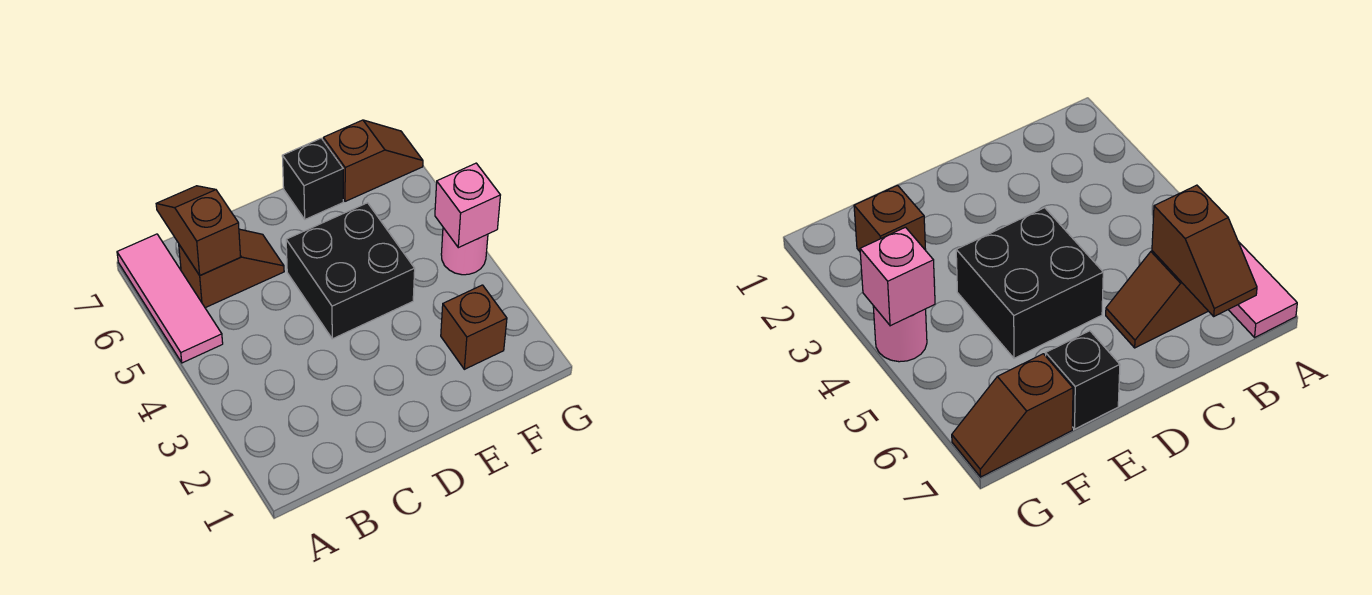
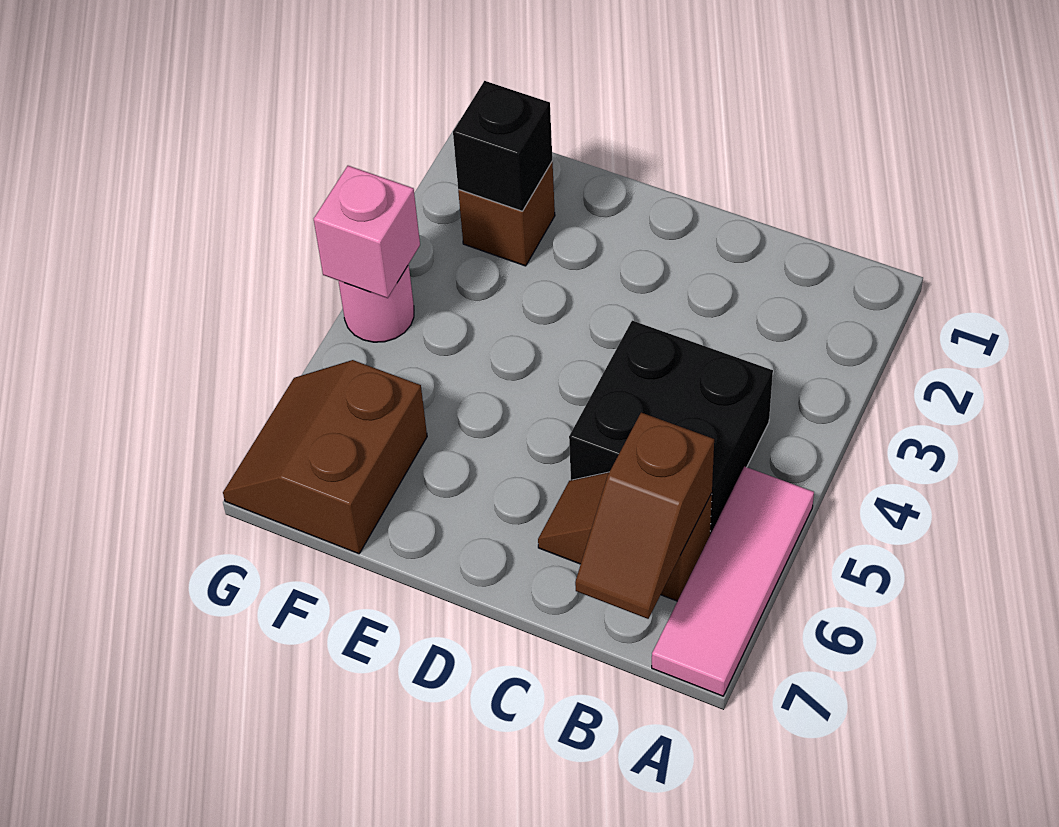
black 2x2 brick [286,203,415,339] -> black 2x2 brick moved to [569,321,773,535]
black 1x1 brick [282,138,343,219] -> black 1x1 brick moved to [453,81,552,211]
brown 1x2 slope [323,120,423,201] -> brown 2x2 slope [223,360,427,554]

